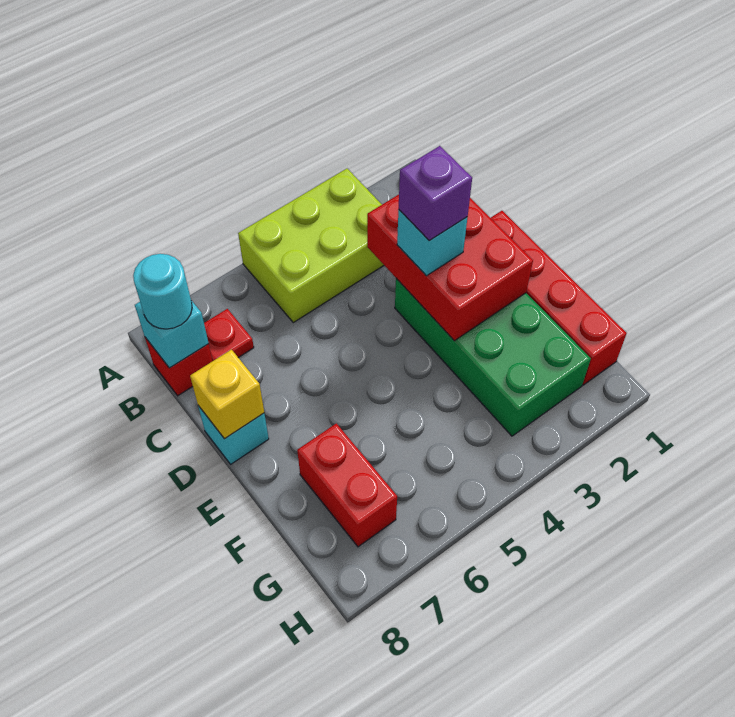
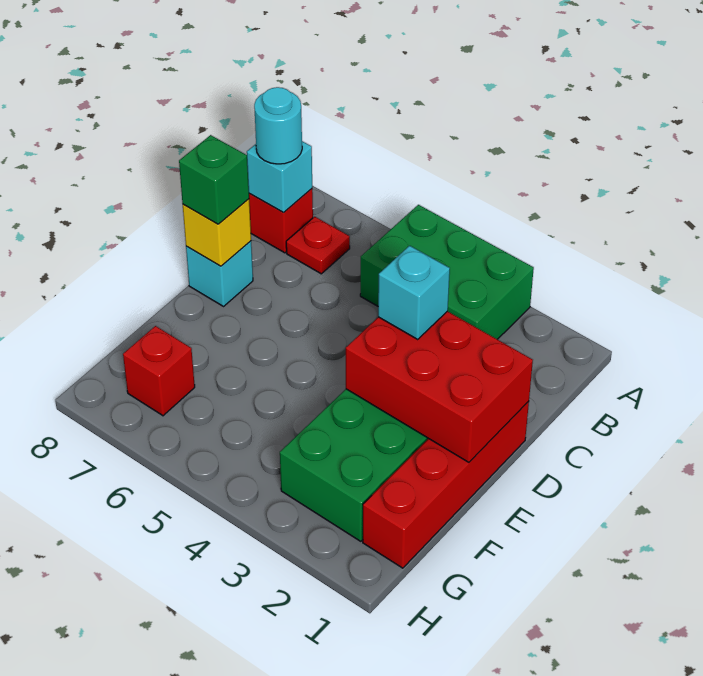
lime 2x3 brick [238,169,384,322] -> green 2x3 brick [360,205,534,339]
red 2x3 brick [367,195,533,341] -> red 2x3 brick turned to [346,311,533,462]
purple 1x1 brick [399,146,472,241] -> none
none -> green 1x1 brick [179,135,249,224]
red 1x2 brick [297,423,397,547] -> red 1x1 brick [123,326,195,416]

